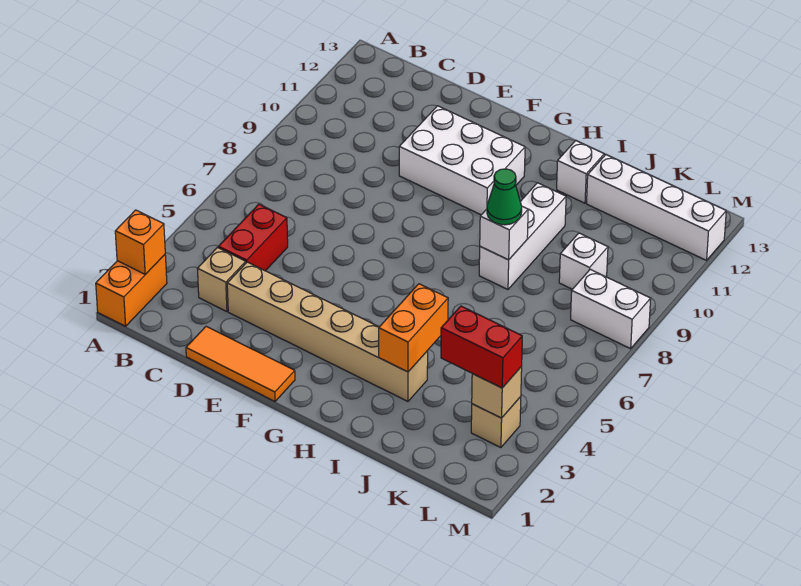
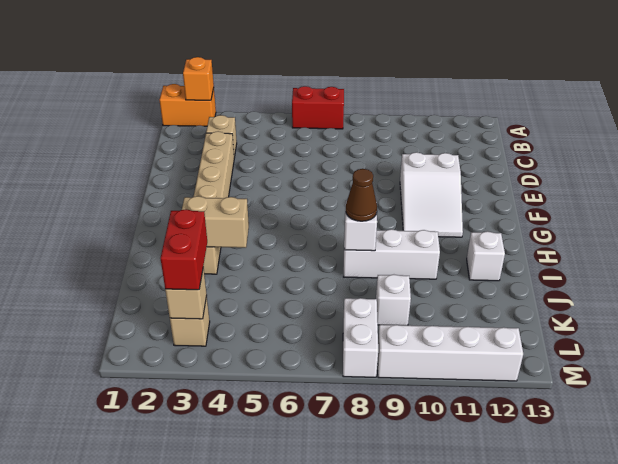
red 1x2 brick [218,204,288,271] -> red 1x2 brick moved to [292,86,344,129]
orange 1x3 tile [186,326,295,401] -> none
white 2x3 brick [399,106,525,215] -> white 2x3 slope [400,152,463,237]
orange 1x2 brick [379,284,448,372] -> tan 1x2 brick [182,196,249,248]
green 1x1 cone [487,169,522,225] -> brown 1x1 cone [346,169,377,221]
white 1x4 brick [587,155,726,260] -> white 1x4 brick turned to [377,325,523,381]

